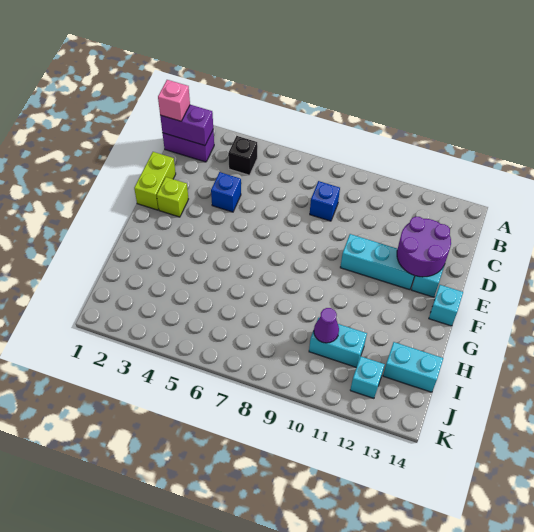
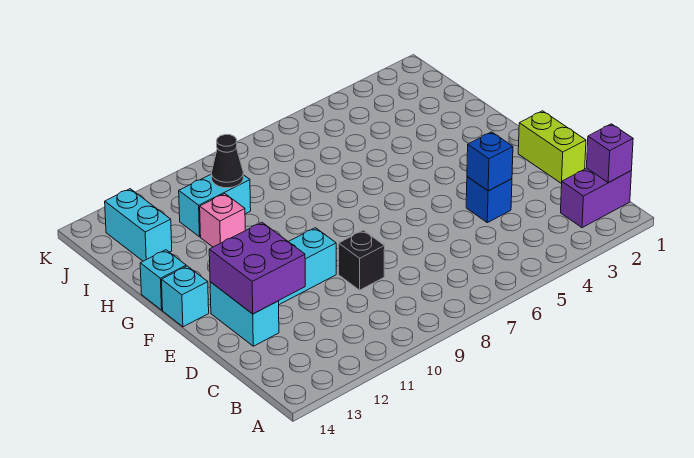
purple 1x2 brick [160,105,213,146] -> purple 1x1 brick [586,124,633,183]
pink 1x1 brick [158,80,190,121] -> pink 1x1 brick moved to [200,194,245,247]
black 1x1 brick [228,136,257,175] -> black 1x1 brick moved to [339,230,385,290]
blue 1x1 brick [310,181,340,221] -> blue 1x1 brick moved to [467,132,513,191]
purple 2x2 round brick [397,217,451,277] -> purple 2x2 brick [209,223,305,314]
lime 1x1 brick [157,177,188,217] -> none
purple 1x1 cone [314,308,339,343] -> black 1x1 cone [211,135,243,188]
cyan 1x2 brick [383,342,443,392] -> cyan 1x2 brick turned to [105,189,172,261]
cyan 1x1 brick [350,356,385,398] -> cyan 1x1 brick moved to [140,250,186,310]

